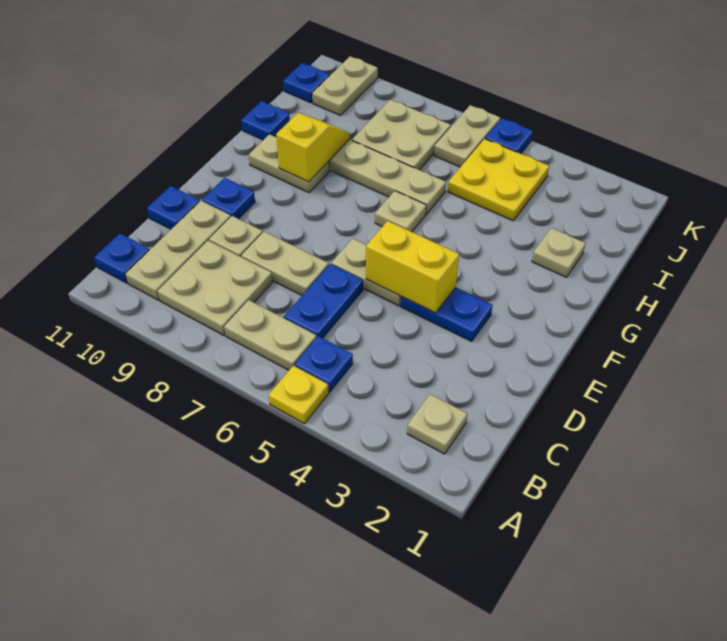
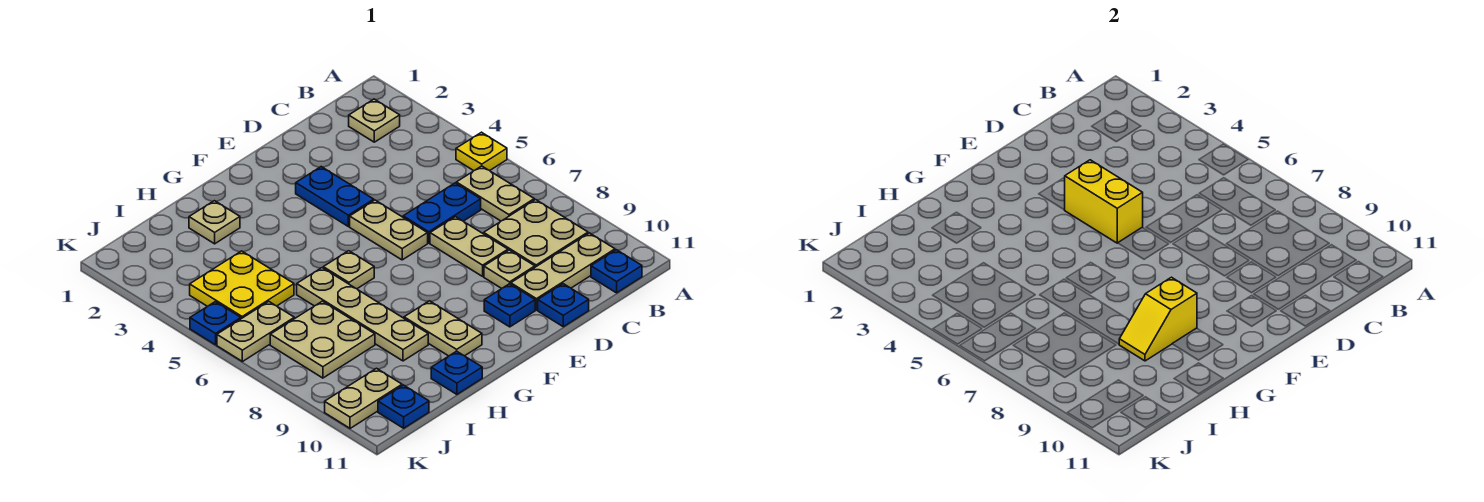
blue 1x1 plate [295,336,353,392] -> none

